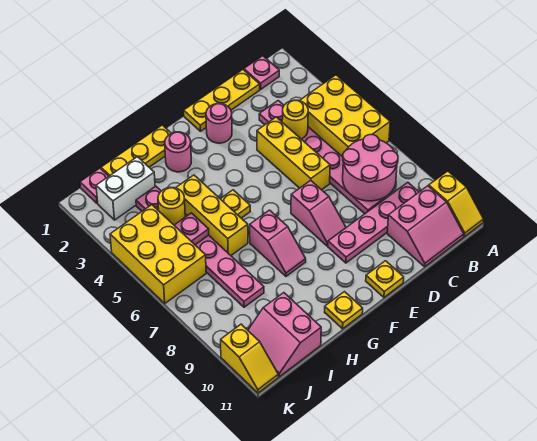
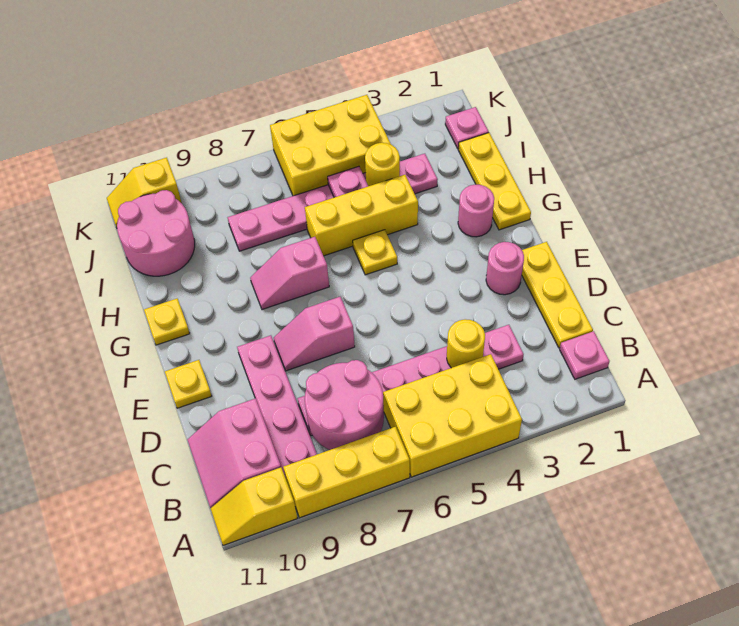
yellow 1x3 brick [257,117,330,190] -> yellow 1x3 brick moved to [283,427,410,518]
white 1x2 brick [96,157,155,220] -> none
pink 2x2 slope [248,293,321,377] -> pink 2x2 round brick [117,190,195,276]

